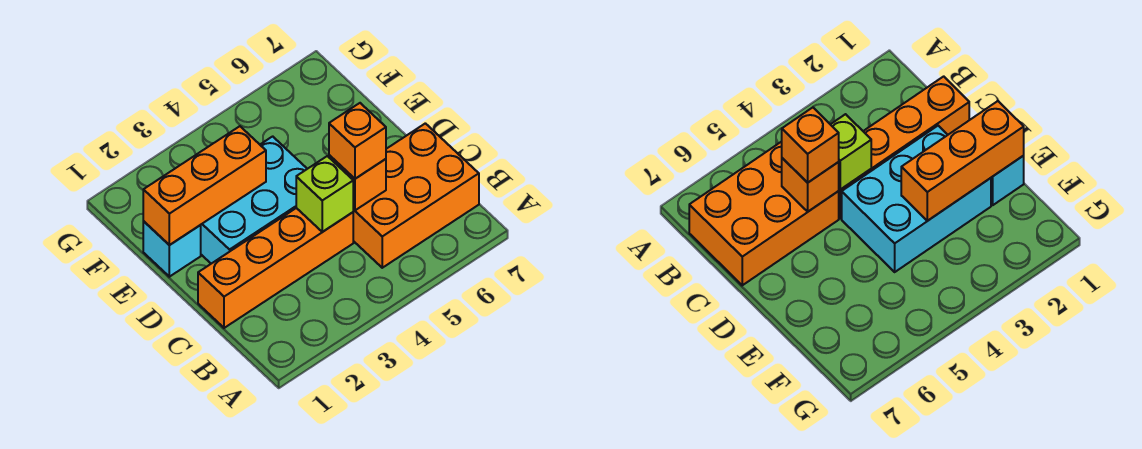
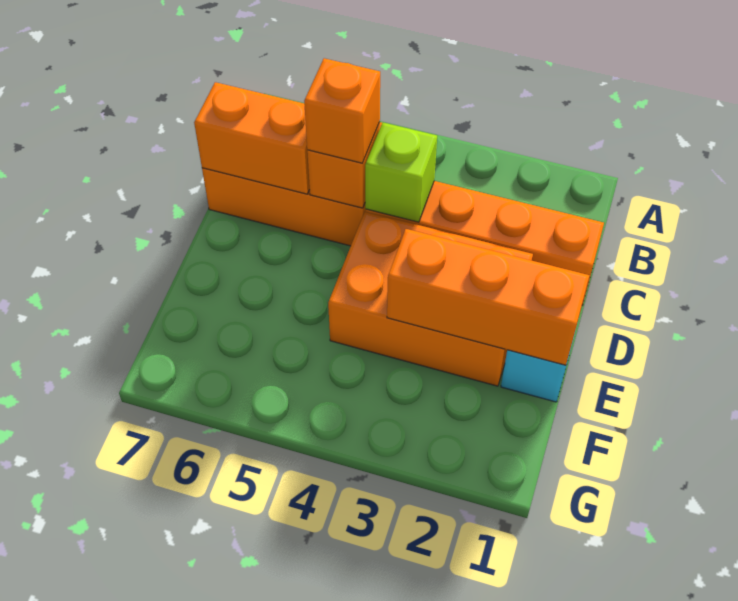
none -> orange 1x2 brick [194,82,310,194]
cyan 2x3 brick [201,136,307,264] -> orange 2x3 brick [328,212,533,386]

